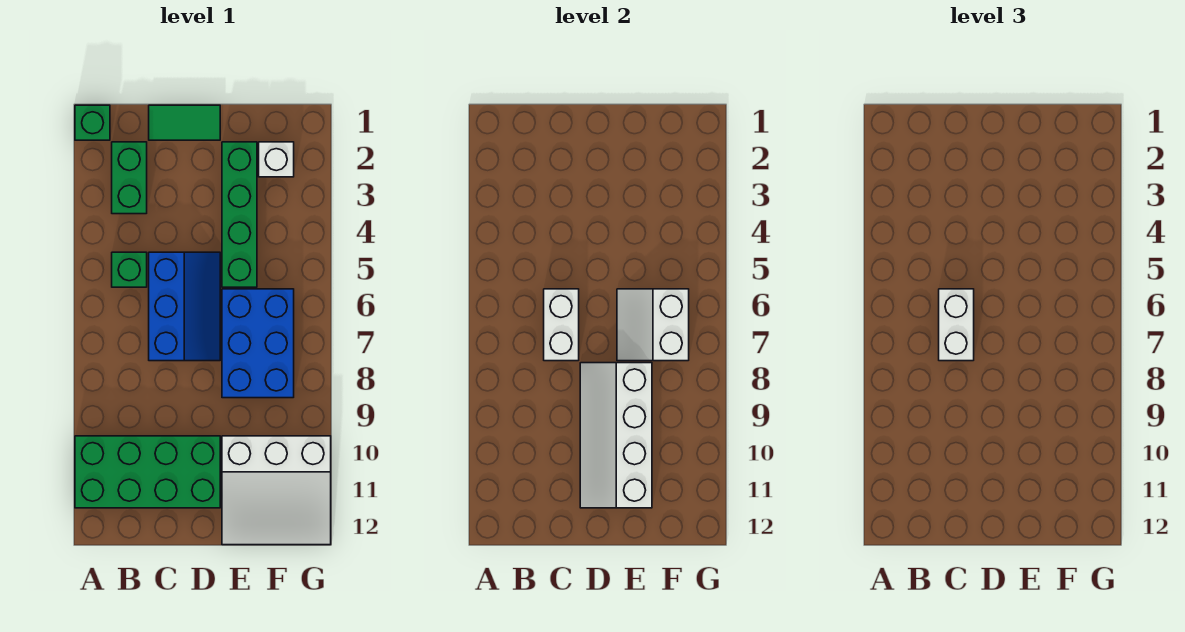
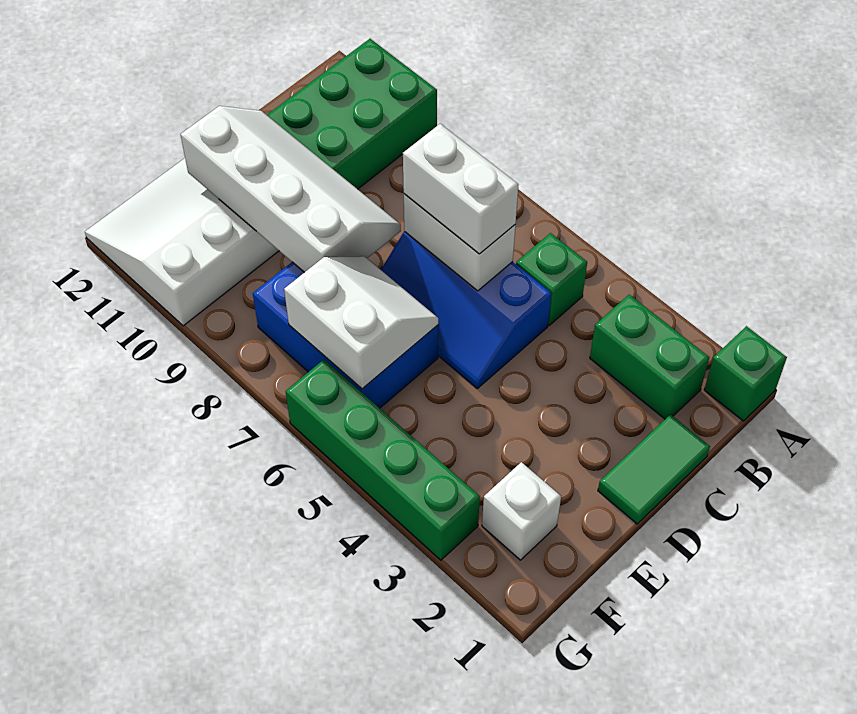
green 1x4 brick [222,142,257,287] -> green 1x4 brick moved to [286,360,480,560]

